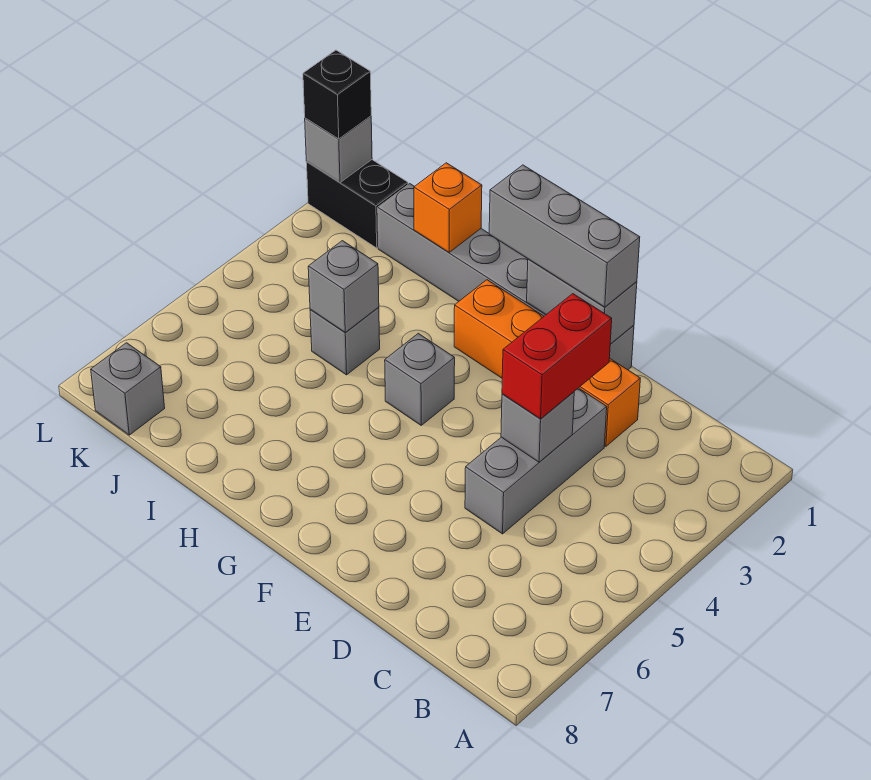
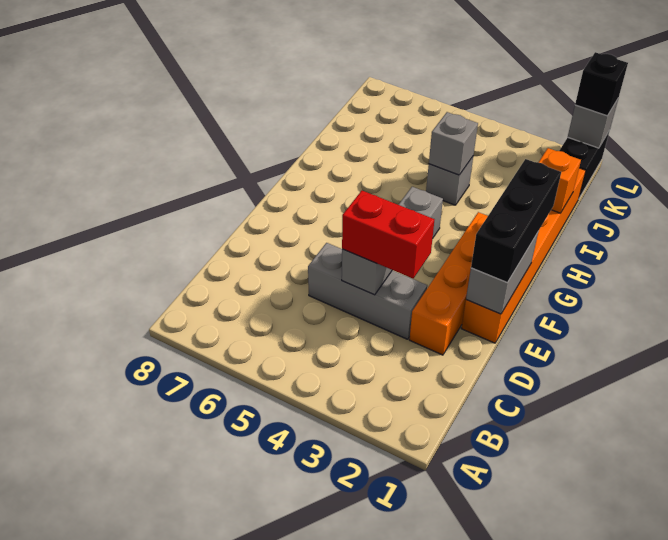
grey 1x6 brick [378,184,634,370] -> orange 1x6 brick [461,168,586,343]
grey 1x3 brick [489,165,640,307] -> black 1x3 brick [471,159,561,283]
grey 1x1 brick [91,343,165,435] -> none

